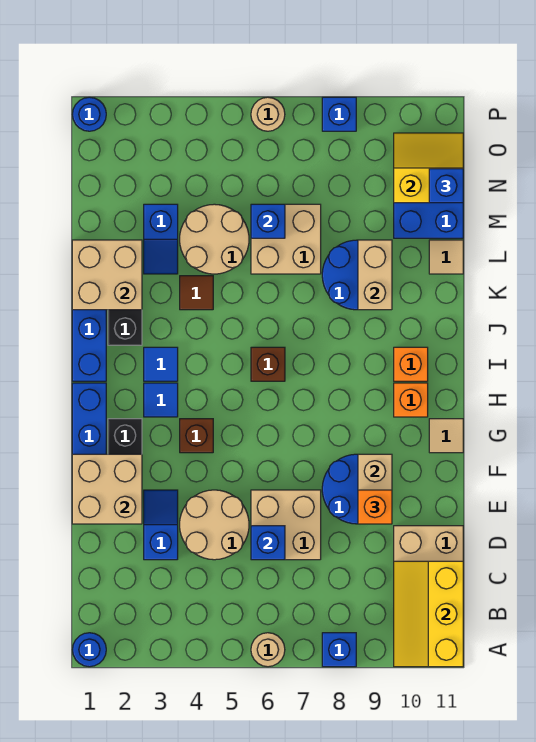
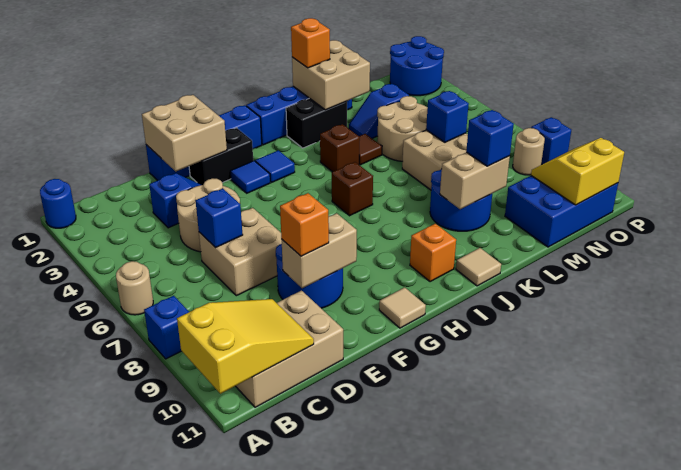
yellow 2x3 slope [394,561,463,667] -> yellow 2x3 slope turned to [177,299,314,394]
brown 1x1 brick [180,419,213,453] -> brown 1x1 brick moved to [320,124,360,172]
orange 1x1 brick [394,383,428,417] -> orange 1x1 brick moved to [291,18,330,68]
blue 1x1 tile [144,347,178,381] -> blue 1x1 tile moved to [230,161,270,193]
tan 1x1 tile [429,240,463,274] -> tan 1x1 tile moved to [456,248,501,286]
yellow 2x2 slope [394,133,463,203] -> yellow 2x2 slope turned to [531,138,624,205]
blue 1x1 brick [429,169,463,203] -> blue 1x1 brick moved to [466,110,514,166]
blue 1x1 round brick [72,97,106,131] -> blue 2x2 round brick [390,36,444,96]
tan 1x1 round brick [251,97,285,131] -> tan 1x1 round brick moved to [513,128,545,175]

